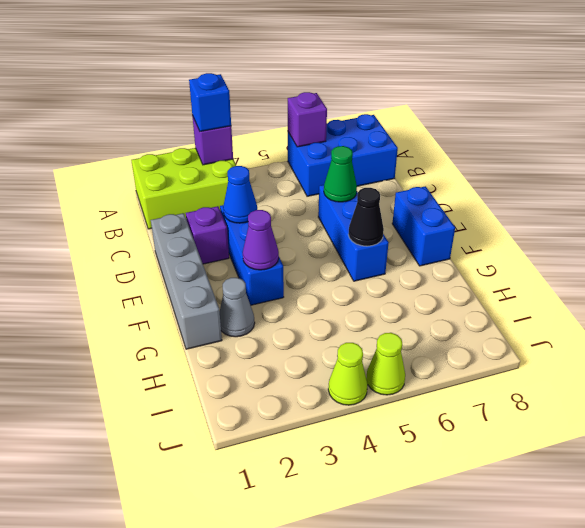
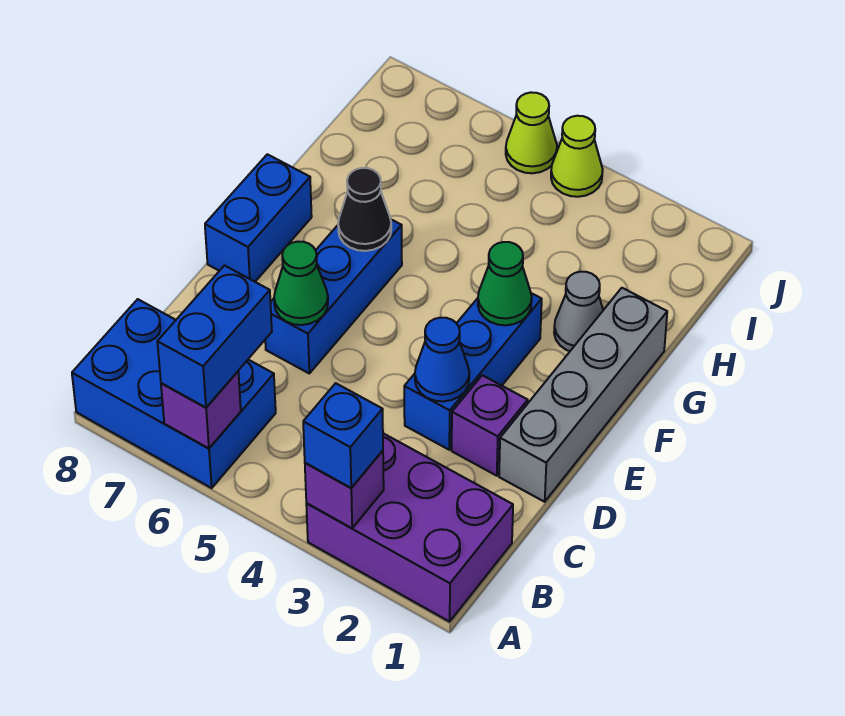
lime 2x3 brick [131,148,236,229] -> purple 2x3 brick [306,433,513,622]
none -> blue 1x2 brick [157,266,272,407]
purple 1x1 cone [243,210,279,270] -> green 1x1 cone [478,242,532,325]

